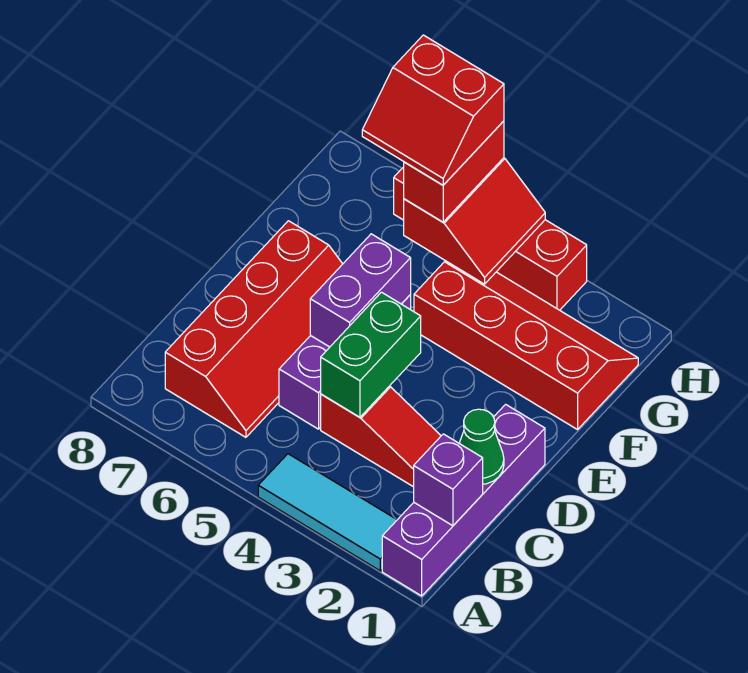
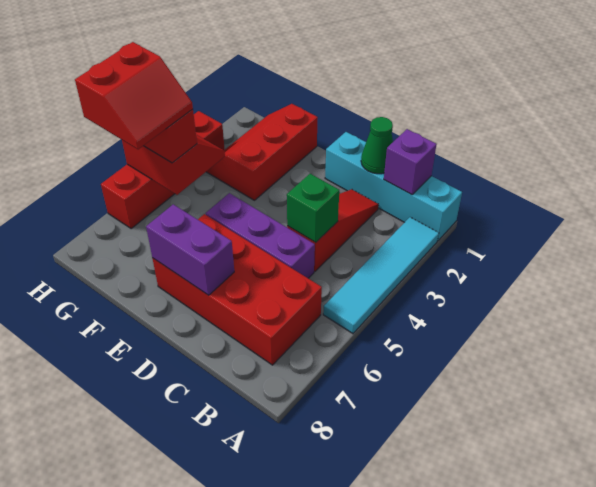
purple 1x4 brick [382,404,545,596] -> cyan 1x4 brick [325,132,462,241]
cyan 1x3 tile [258,454,397,571] -> cyan 1x4 tile [323,217,439,333]
red 2x4 slope [165,221,342,437] -> red 2x4 brick [152,214,322,365]
green 1x2 brick [321,292,421,417] -> green 1x1 brick [287,174,339,242]
purple 1x2 brick [310,234,411,347] -> purple 1x2 brick moved to [146,204,234,295]
red 2x4 slope [414,262,638,430] -> red 2x3 slope [206,104,318,200]

